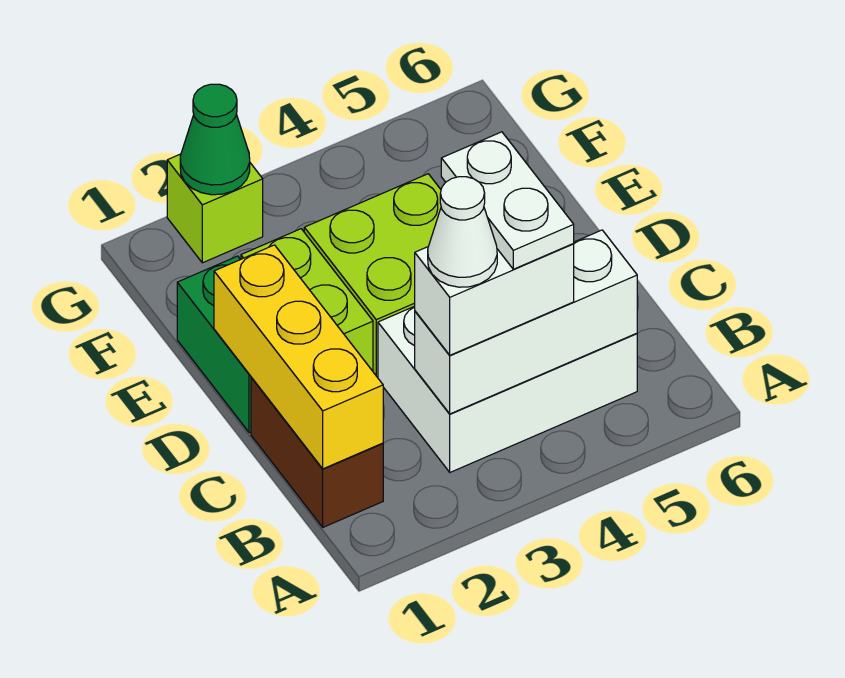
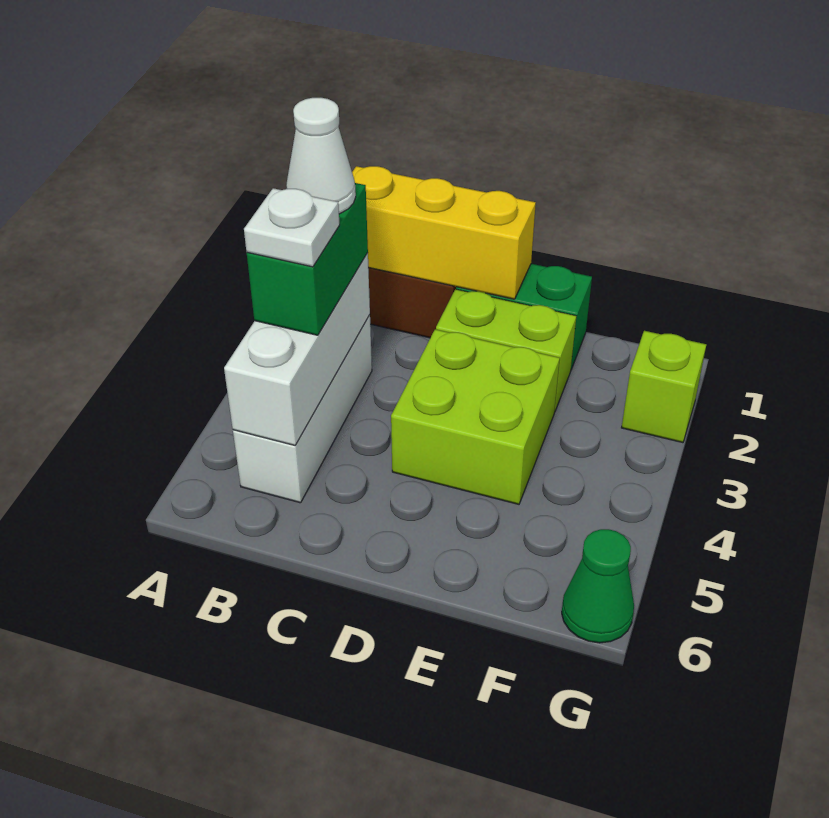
white 2x3 brick [378,306,637,472] -> white 1x3 brick [233,315,372,503]
white 1x2 brick [415,244,574,355] -> green 1x2 brick [247,183,368,335]
white 1x2 plate [441,132,574,269] -> white 1x1 plate [244,188,340,267]
green 1x1 cone [180,84,250,195] -> green 1x1 cone moved to [562,529,634,643]

